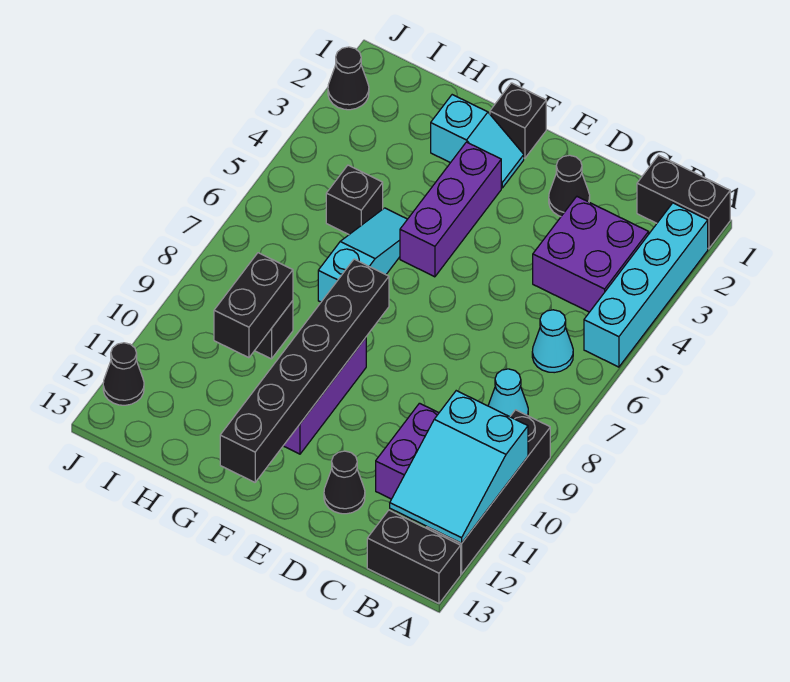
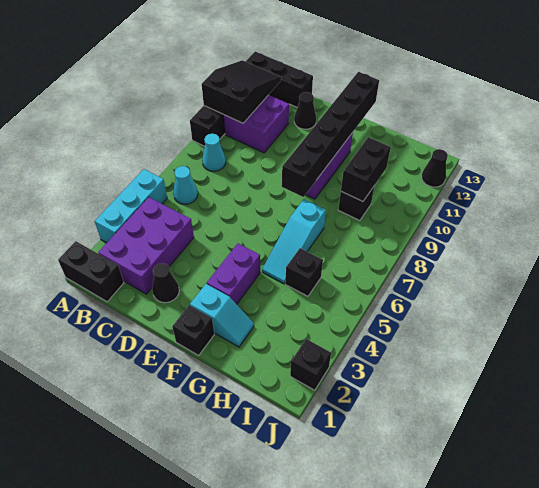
cyan 1x4 brick [584,203,708,367] -> cyan 1x3 brick [95,169,167,243]
cyan 2x3 slope [390,391,528,543] -> black 2x3 slope [202,60,281,123]
black 1x2 brick [367,510,461,603] -> black 1x3 brick [246,51,313,107]
purple 2x2 brick [533,197,649,312] -> purple 2x3 brick [98,197,194,294]
cyan 1x2 slope [431,95,524,188] -> cyan 1x2 slope turned to [190,284,254,347]
purple 1x3 brick [400,142,501,277] -> purple 1x2 brick [207,243,260,304]
black 1x1 cone [328,47,369,110] -> black 1x1 brick [290,339,331,390]

